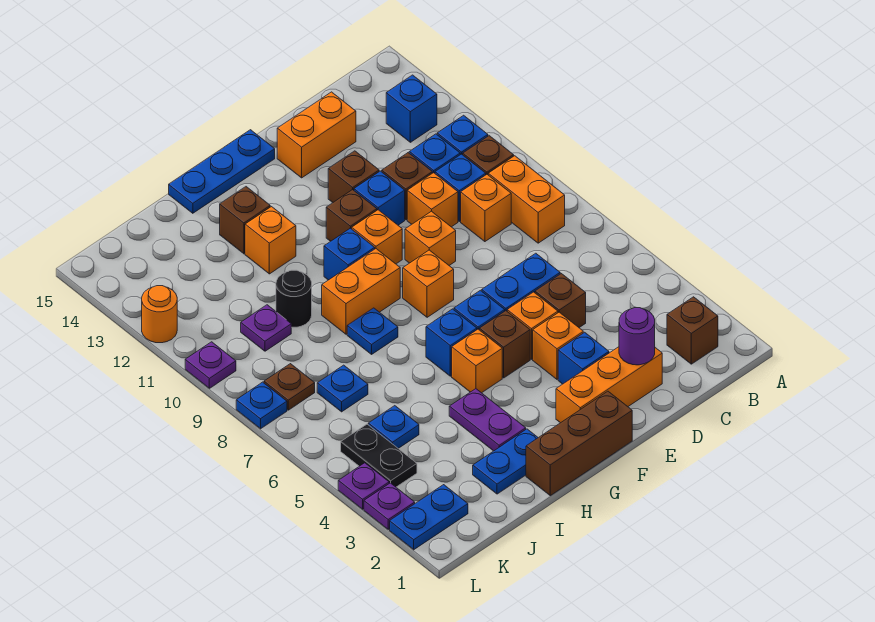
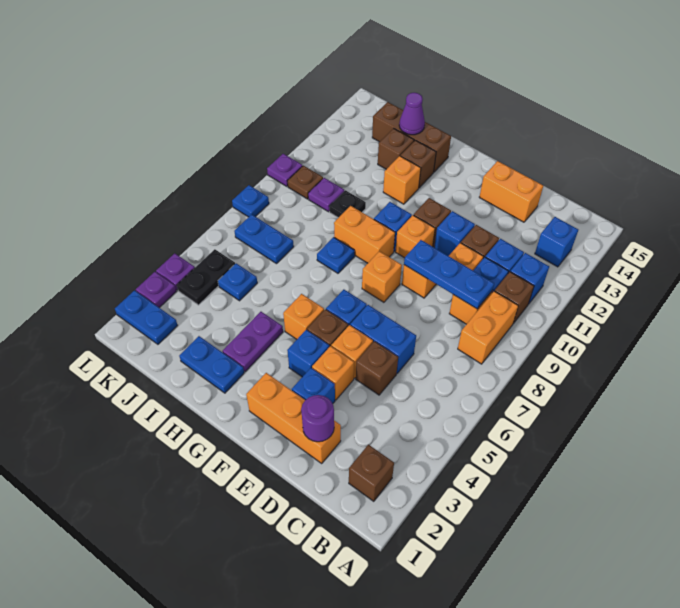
brown 1x1 brick [328,151,379,202] -> brown 1x1 brick moved to [378,128,414,169]
brown 1x3 brick [526,391,632,496] -> brown 1x3 brick moved to [372,102,451,172]
blue 1x3 plate [169,130,275,213] -> blue 1x3 plate moved to [404,240,494,309]
blue 1x1 brick [426,309,477,376] -> blue 1x1 brick moved to [287,330,329,377]
black 1x1 round brick [276,270,312,327] -> black 1x1 plate [330,190,366,218]
none -> purple 1x1 cone [399,93,425,135]
blue 1x1 plate [317,365,368,412] -> blue 1x2 plate [234,214,294,264]
brown 1x1 plate [264,364,315,410] -> brown 1x1 plate moved to [288,166,323,199]
orange 1x1 round brick [142,286,177,343] -> none

